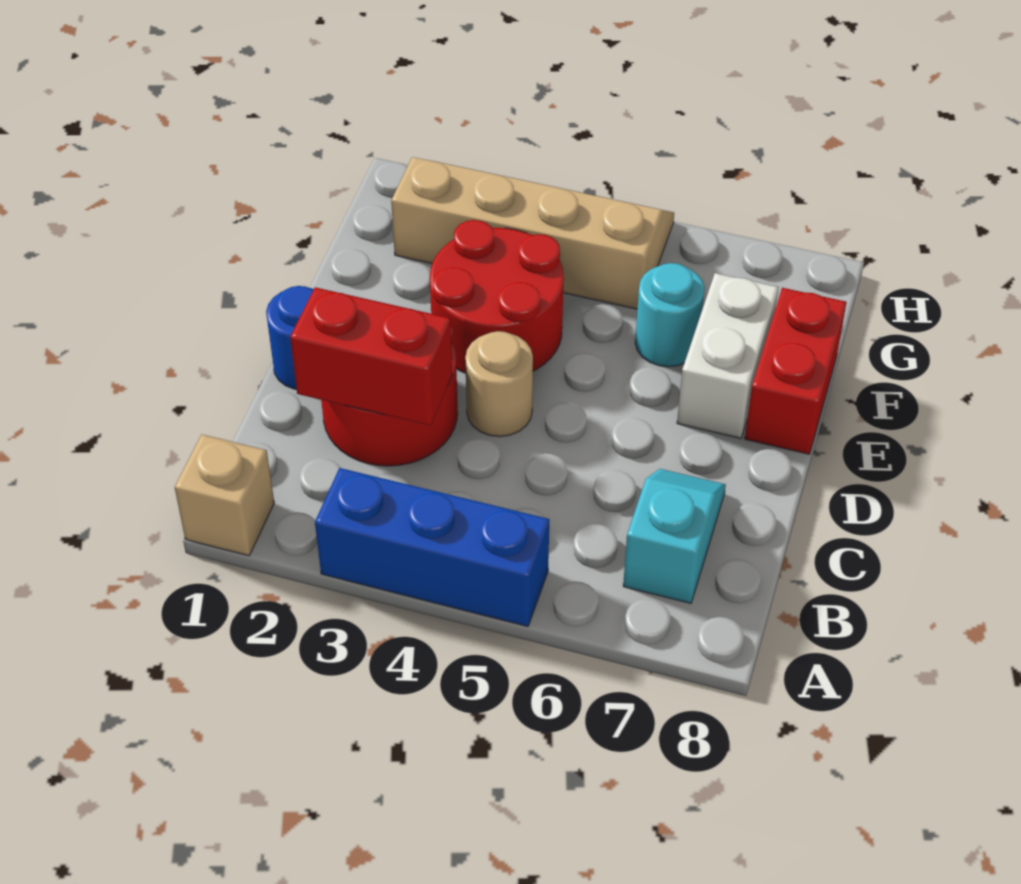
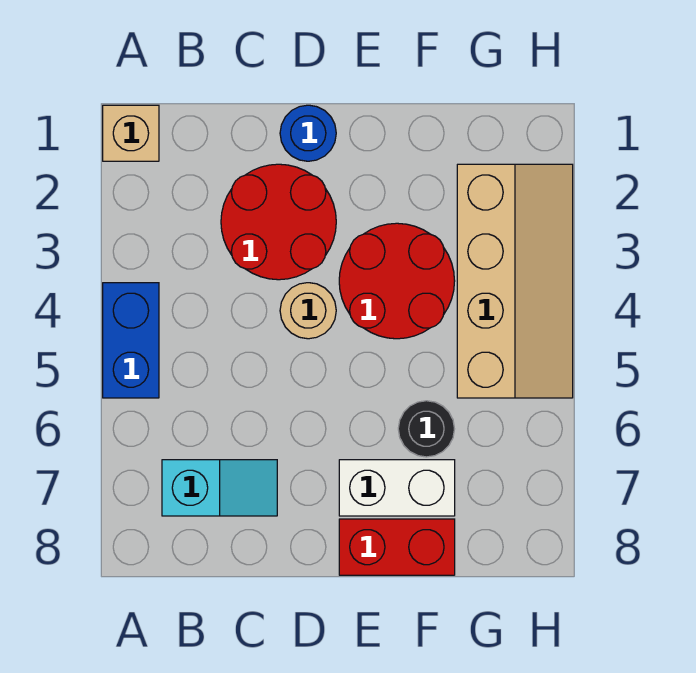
blue 1x3 brick [315,468,549,626] -> blue 1x2 brick [103,283,159,398]
red 1x2 brick [290,287,452,426] -> none
cyan 1x1 round brick [635,263,705,367] -> black 1x1 round brick [398,401,454,457]

